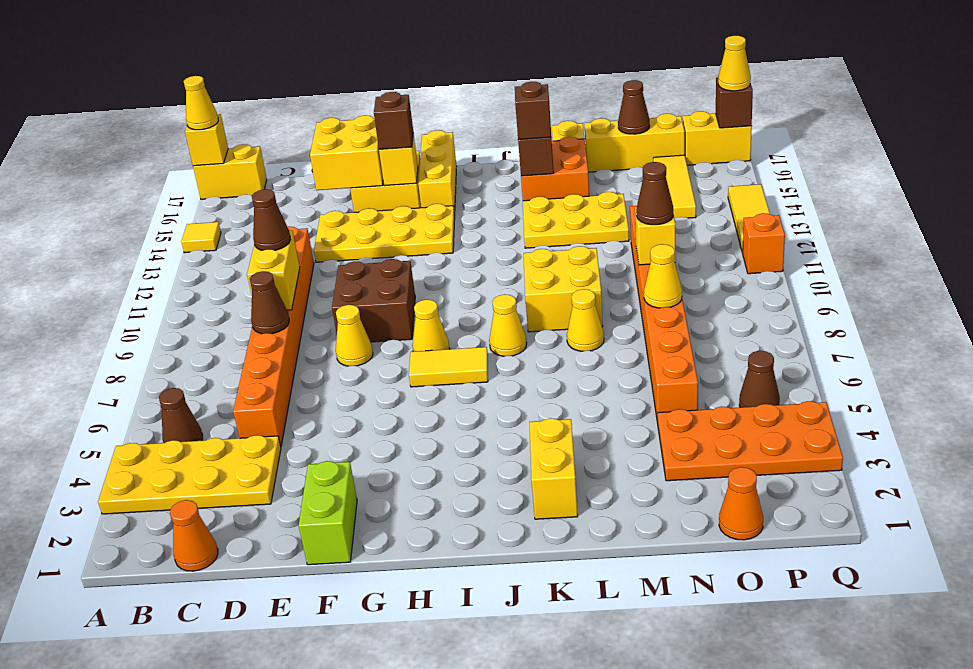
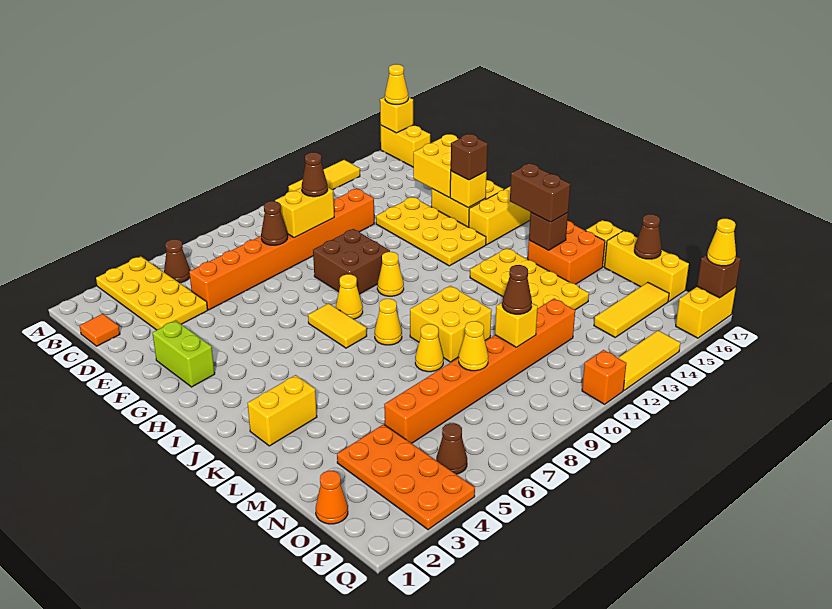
yellow 1x1 tile [181,222,221,253] -> yellow 1x3 tile [288,160,360,192]
orange 1x1 cone [170,500,218,571] -> orange 1x1 tile [80,314,120,346]
lime 1x2 brick [299,461,357,565] -> lime 1x2 brick turned to [153,321,215,387]
yellow 1x1 cone [336,305,373,366] -> yellow 1x1 cone moved to [377,252,404,296]
yellow 2x3 plate [523,192,629,248] -> yellow 2x4 plate [470,248,589,310]
brown 1x1 brick [515,82,551,140] -> brown 1x2 brick [510,164,570,222]
yellow 1x2 brick [683,111,752,165] -> yellow 1x2 brick turned to [676,287,736,338]

